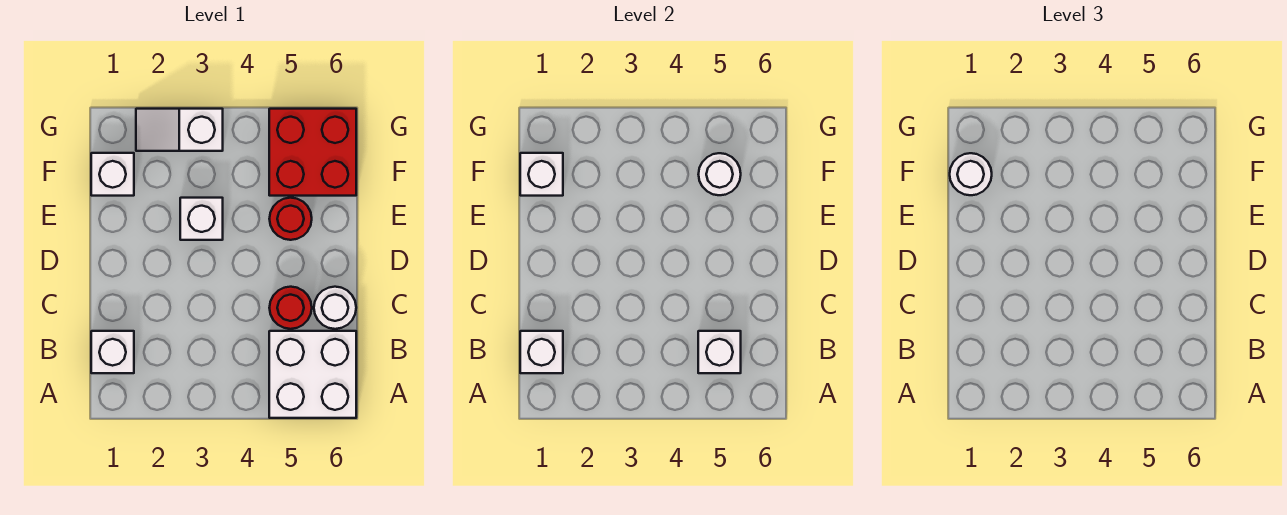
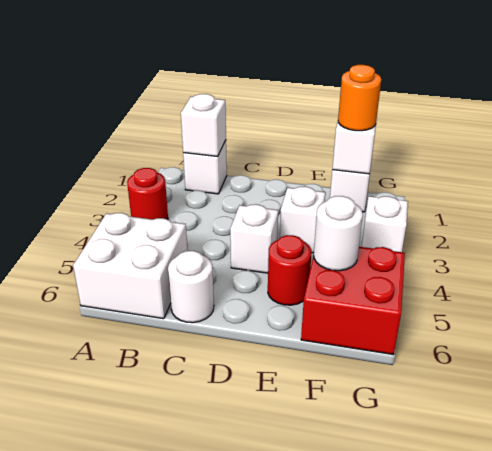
white 1x1 brick [698,331,741,373] -> white 1x1 brick moved to [230,204,278,273]
red 1x1 round brick [269,287,312,329] -> red 1x1 round brick moved to [127,168,168,220]
white 1x1 round brick [950,153,992,195] -> orange 1x1 round brick [338,65,381,131]

